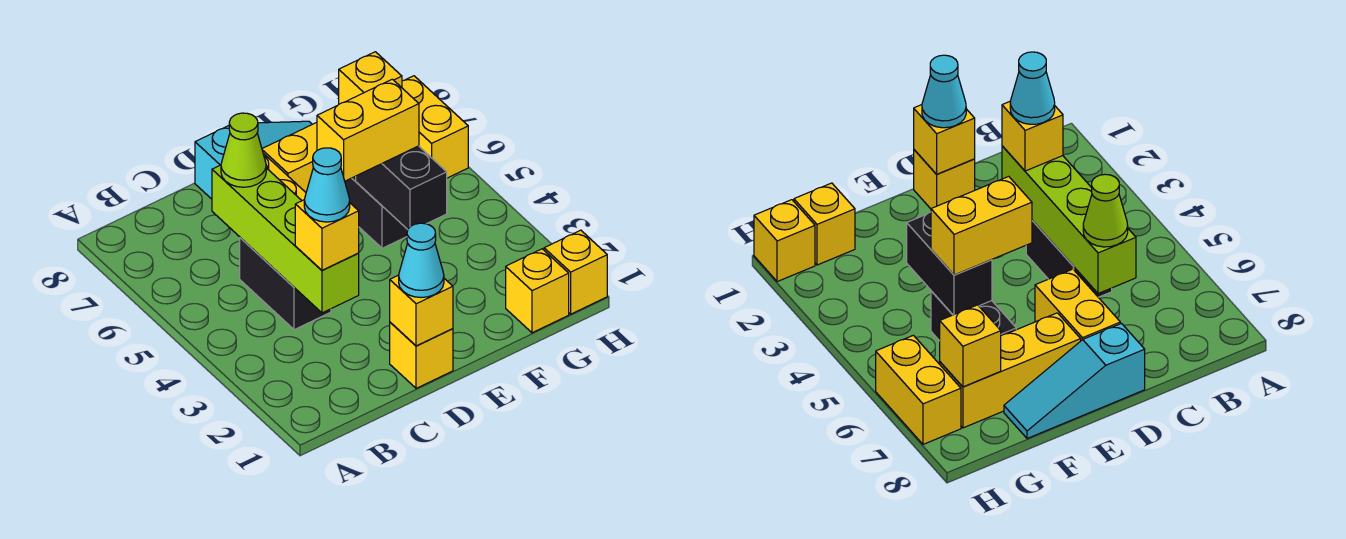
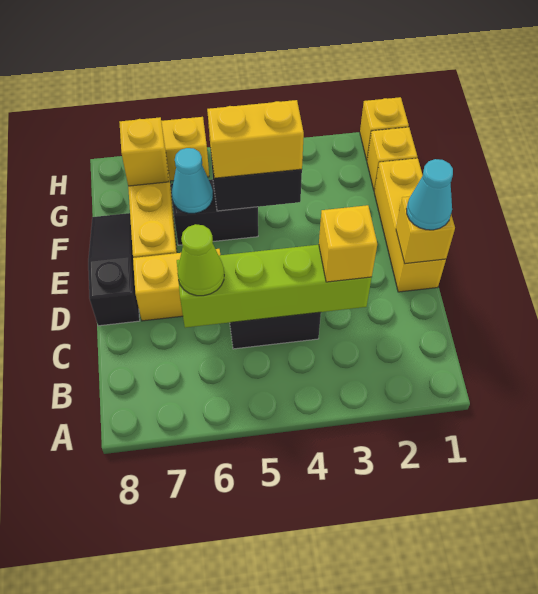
cyan 1x1 cone [304,148,350,222] -> cyan 1x1 cone moved to [172,148,213,213]
yellow 1x1 brick [390,322,453,388] -> yellow 1x3 brick [374,158,446,292]
cyan 1x3 slope [195,121,312,199] -> black 1x3 slope [88,213,140,326]
yellow 1x2 brick [317,79,419,181] -> yellow 1x2 brick turned to [207,100,304,178]

